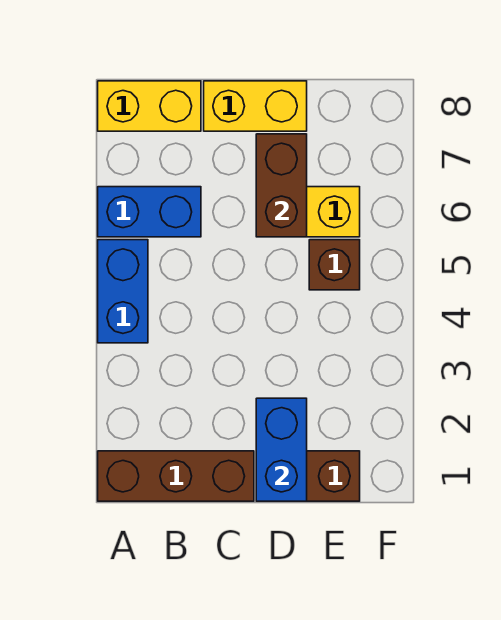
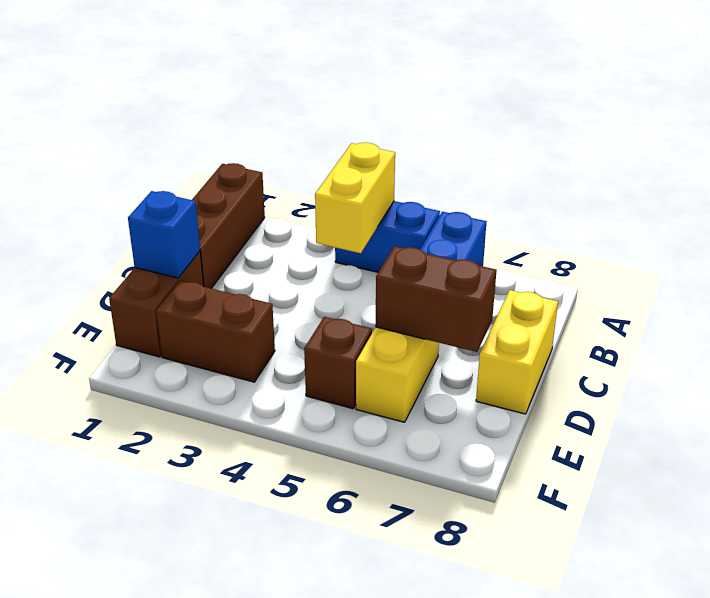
yellow 1x2 brick [98,81,201,131] -> yellow 1x2 brick moved to [315,143,395,253]
blue 1x2 brick [256,398,307,501] -> blue 1x1 brick [128,191,200,278]
none -> brown 1x2 brick [156,281,275,382]

